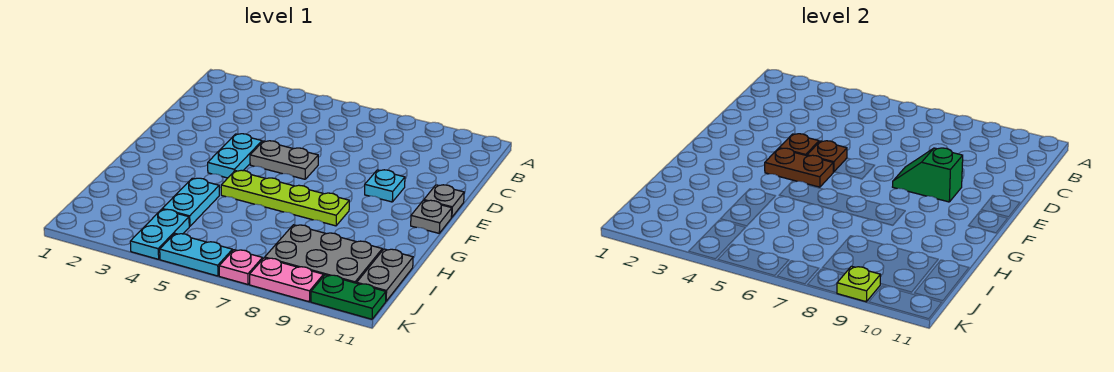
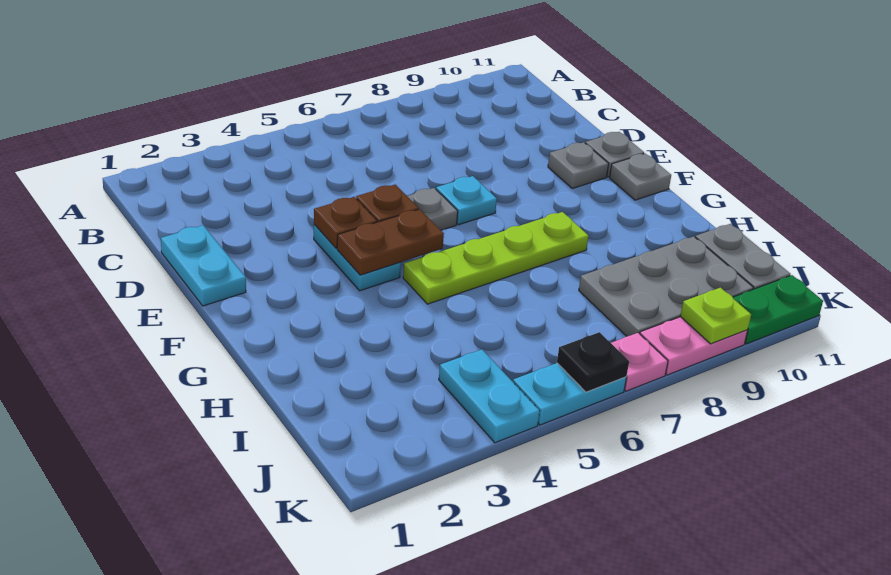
green 1x2 slope [893,148,963,202] -> none
cyan 1x1 plate [365,170,405,202] -> cyan 1x1 plate moved to [436,176,497,225]
none -> grey 1x1 plate [548,142,609,188]
cyan 1x2 plate [162,178,219,226] -> cyan 1x2 plate moved to [161,225,246,306]
none -> black 1x1 plate [557,332,629,392]

